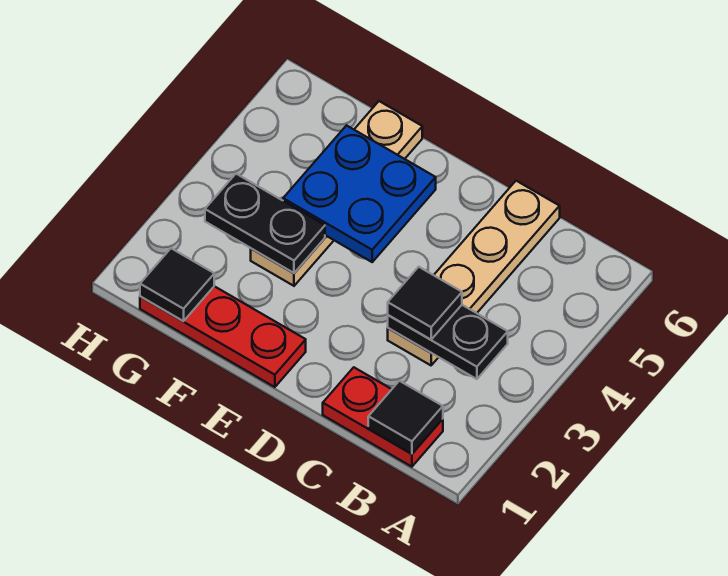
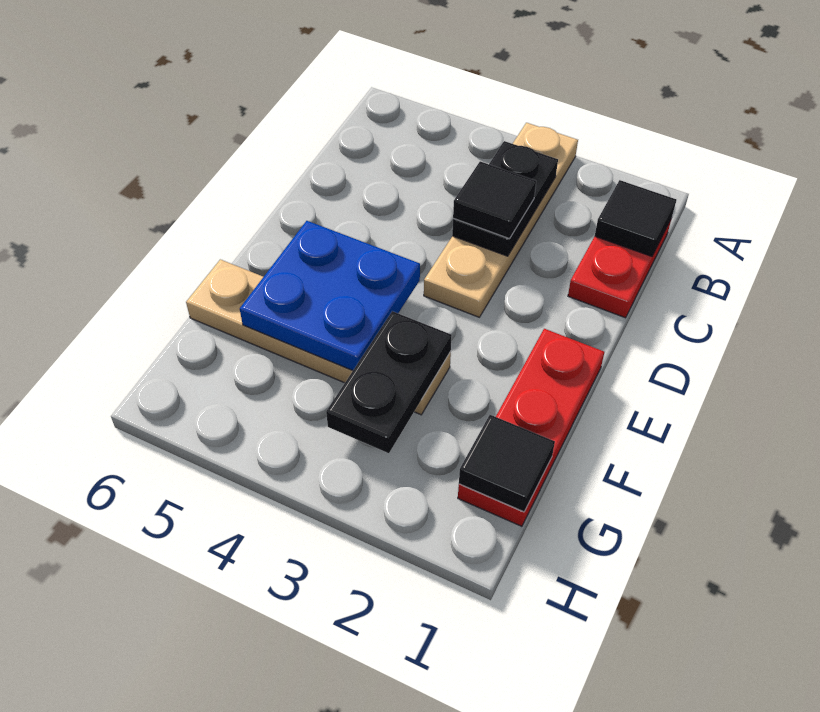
tan 1x4 plate [388,181,560,365] -> tan 1x4 plate turned to [424,123,578,317]

